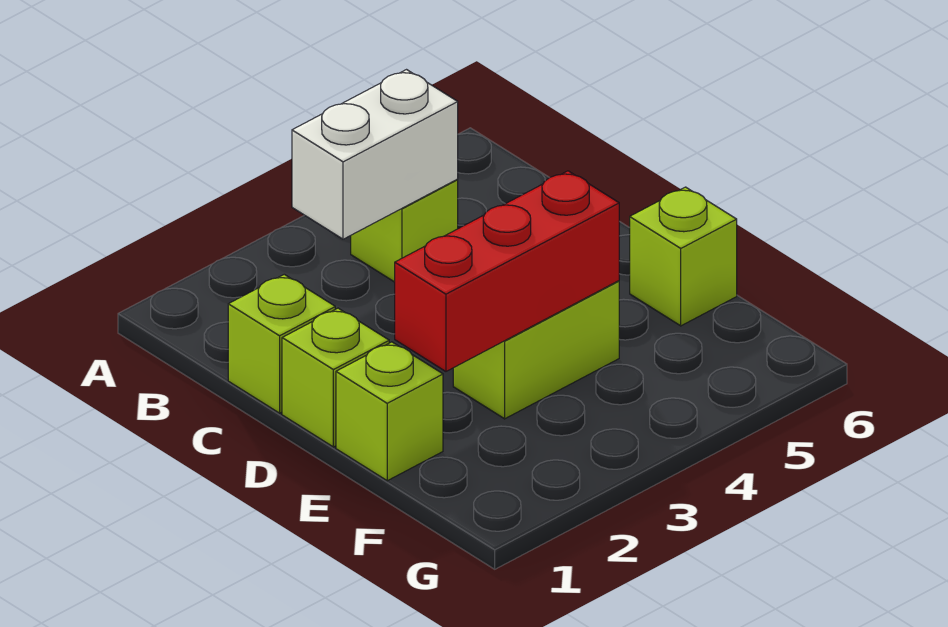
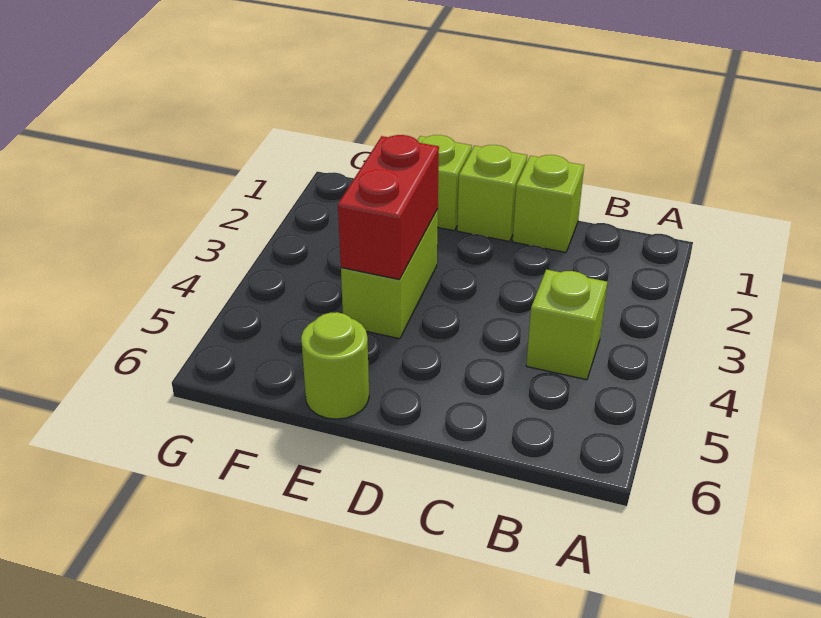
white 1x2 brick [292,70,458,239] -> none
red 1x3 brick [395,171,619,371] -> red 1x2 brick [338,135,439,280]
lime 1x1 brick [630,187,737,326] -> lime 1x1 round brick [301,312,369,419]

